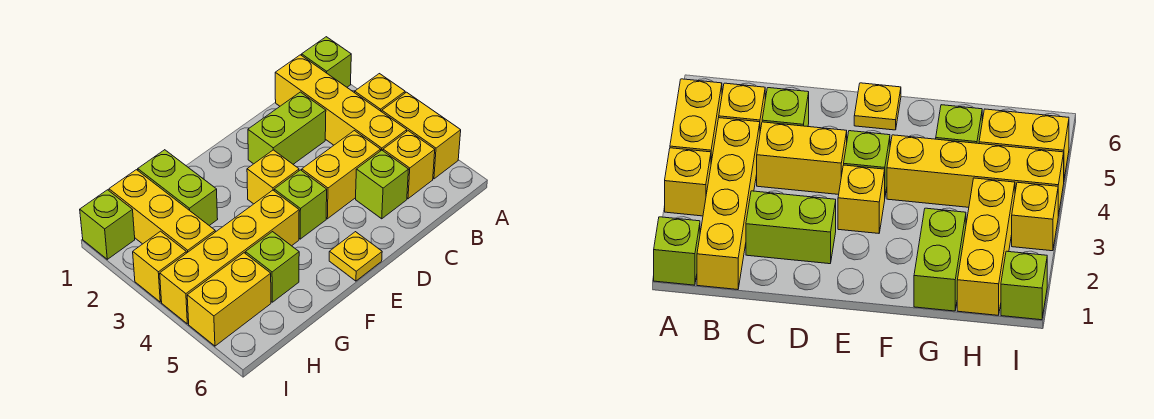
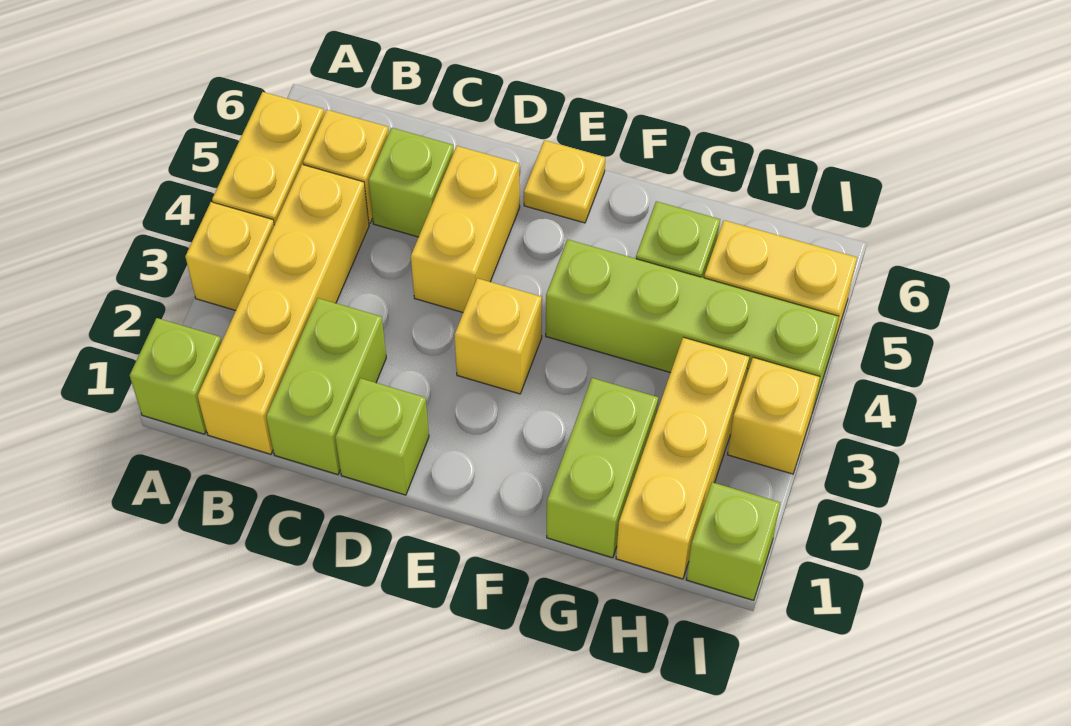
lime 1x2 brick [248,92,326,164] -> lime 1x2 brick turned to [266,298,386,475]
yellow 1x2 brick [302,131,381,219] -> yellow 1x2 brick turned to [411,146,520,312]
lime 1x1 brick [274,170,327,239] -> lime 1x1 brick moved to [335,378,429,495]
yellow 1x4 brick [160,190,299,324] -> lime 1x4 brick [546,240,839,412]

